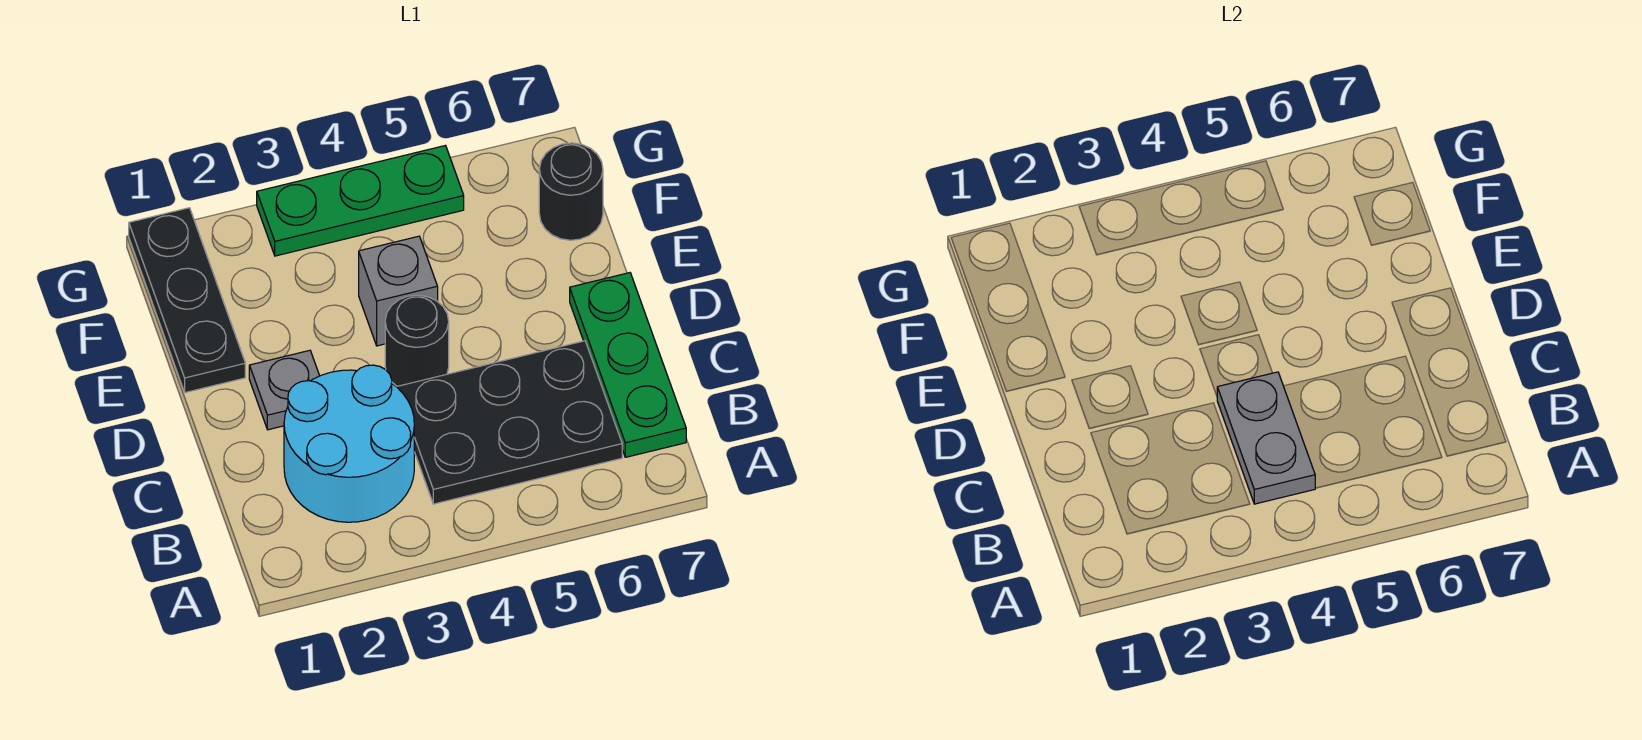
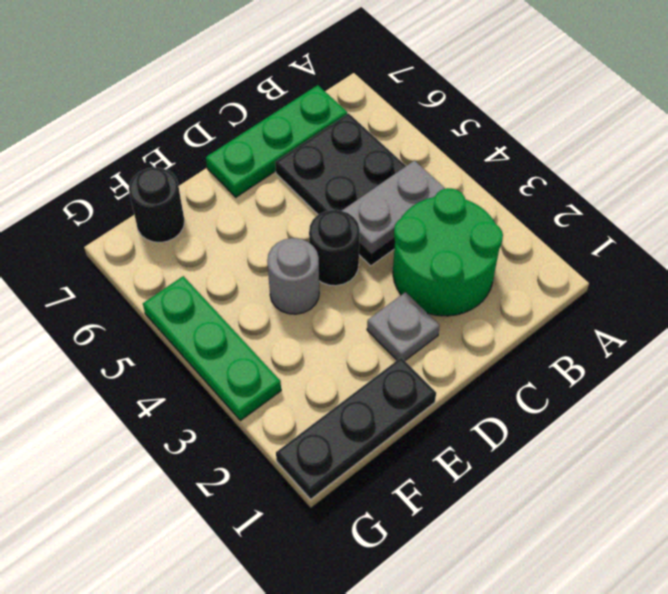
cyan 2x2 round brick [284,365,414,522] -> green 2x2 round brick [393,188,503,316]
grey 1x1 brick [359,236,438,346] -> grey 1x1 round brick [267,238,319,314]

